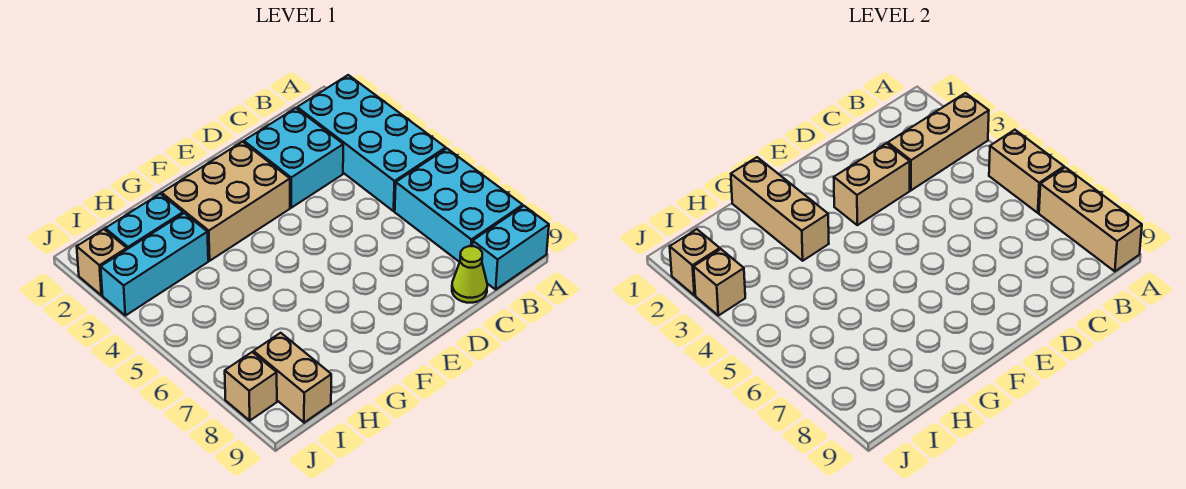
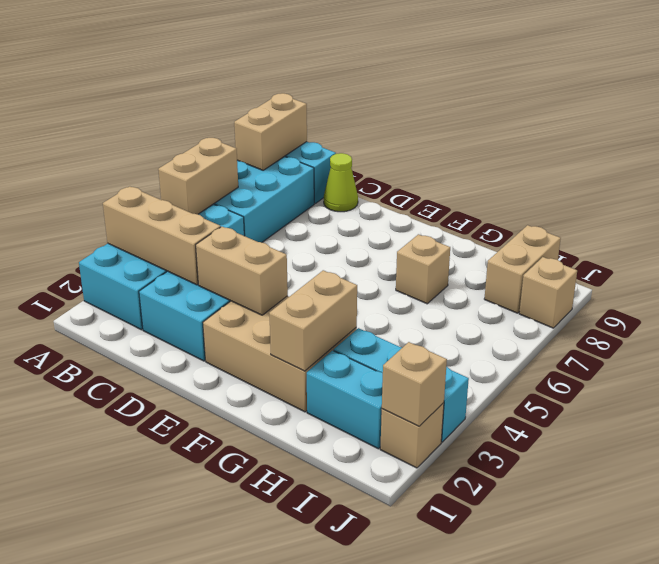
tan 1x3 brick [1039,167,1142,271] -> tan 1x2 brick [234,93,307,170]
tan 1x3 brick [731,157,829,261] -> tan 1x2 brick [269,270,357,371]
tan 1x1 brick [694,249,745,316] -> tan 1x1 brick moved to [396,234,450,304]

